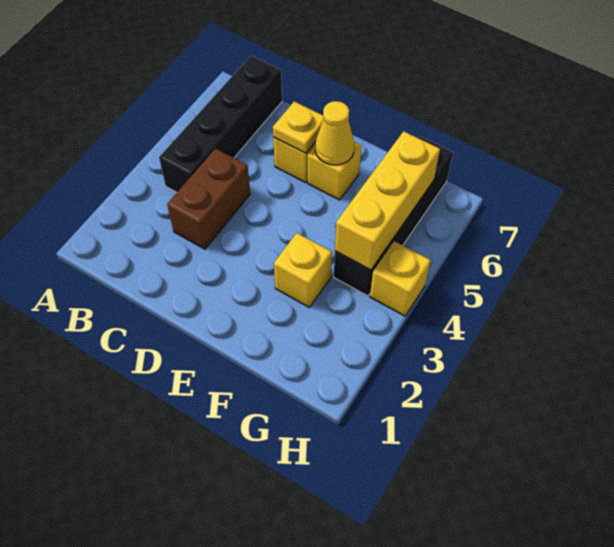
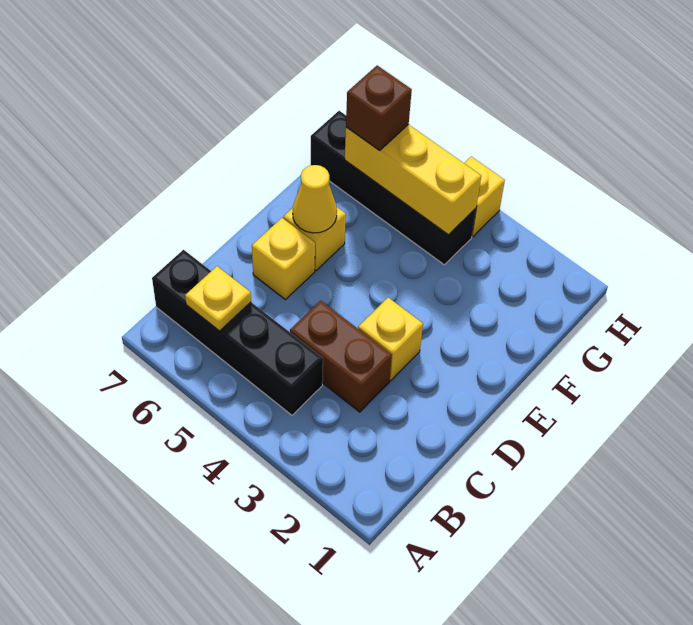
yellow 1x1 plate [273,101,323,153] -> yellow 1x1 plate moved to [185,266,251,331]
yellow 1x1 brick [274,233,332,307] -> yellow 1x1 brick moved to [358,297,423,381]
none -> brown 1x1 brick [346,66,412,151]

